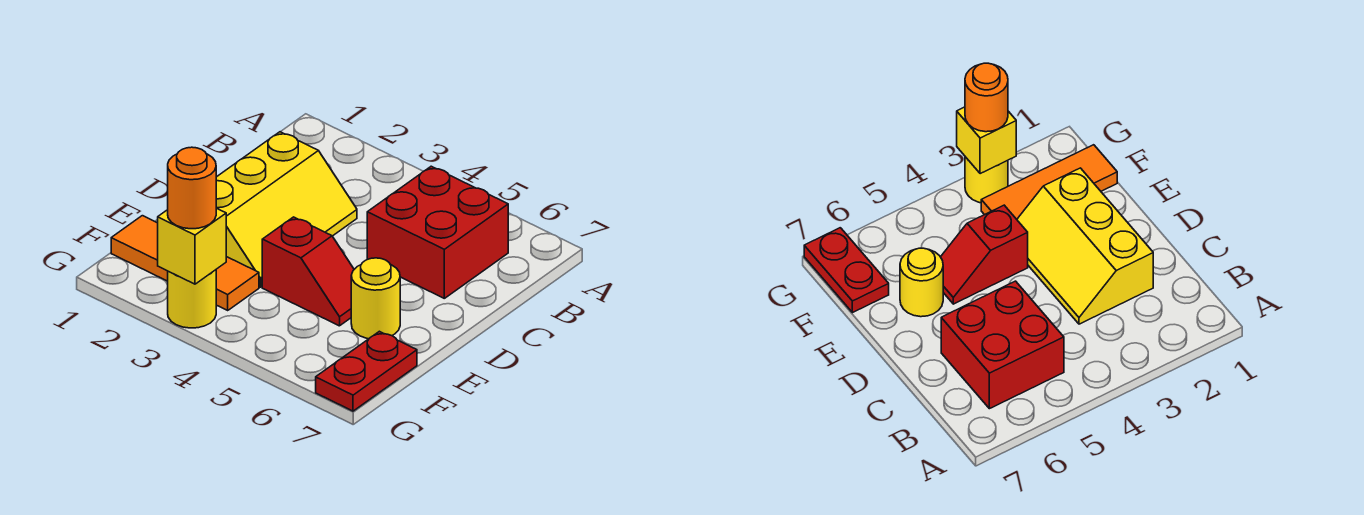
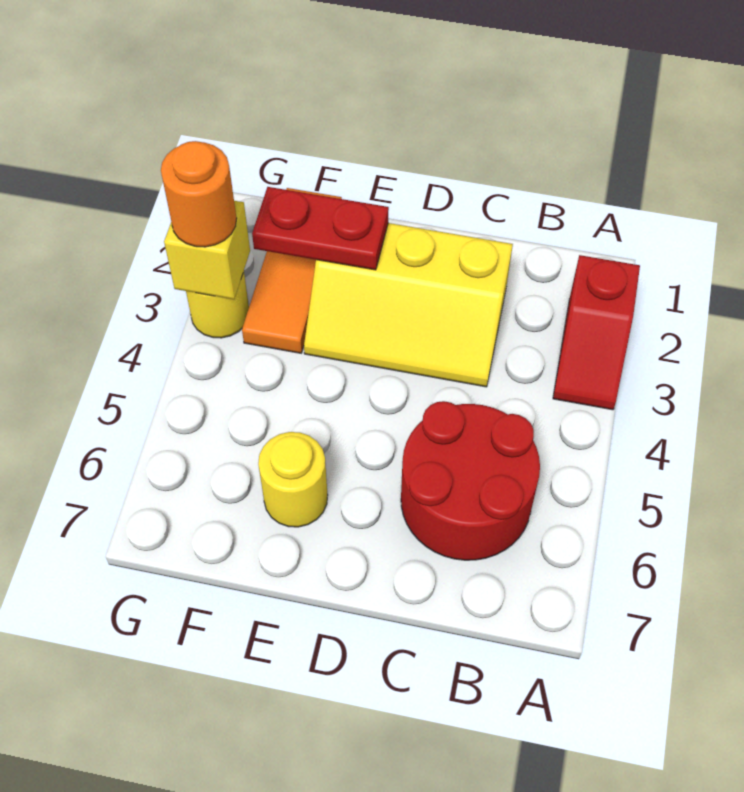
red 2x2 brick [367,166,508,298] -> red 2x2 round brick [401,401,540,560]
red 1x2 slope [262,217,354,326] -> red 1x2 slope moved to [553,255,640,410]
red 1x2 plate [316,331,417,411] -> red 1x2 plate moved to [252,187,389,270]

